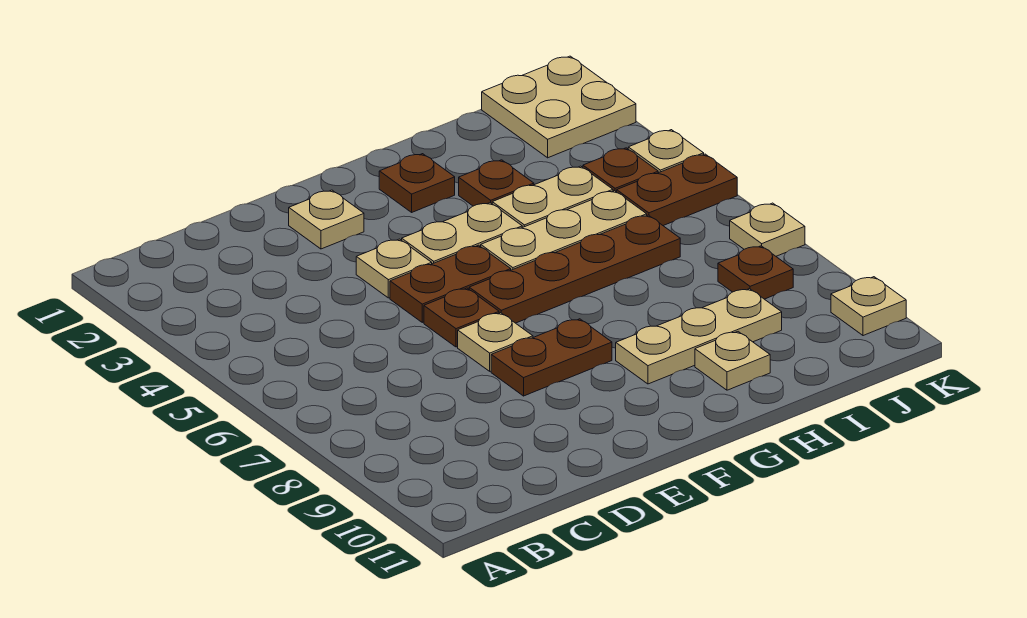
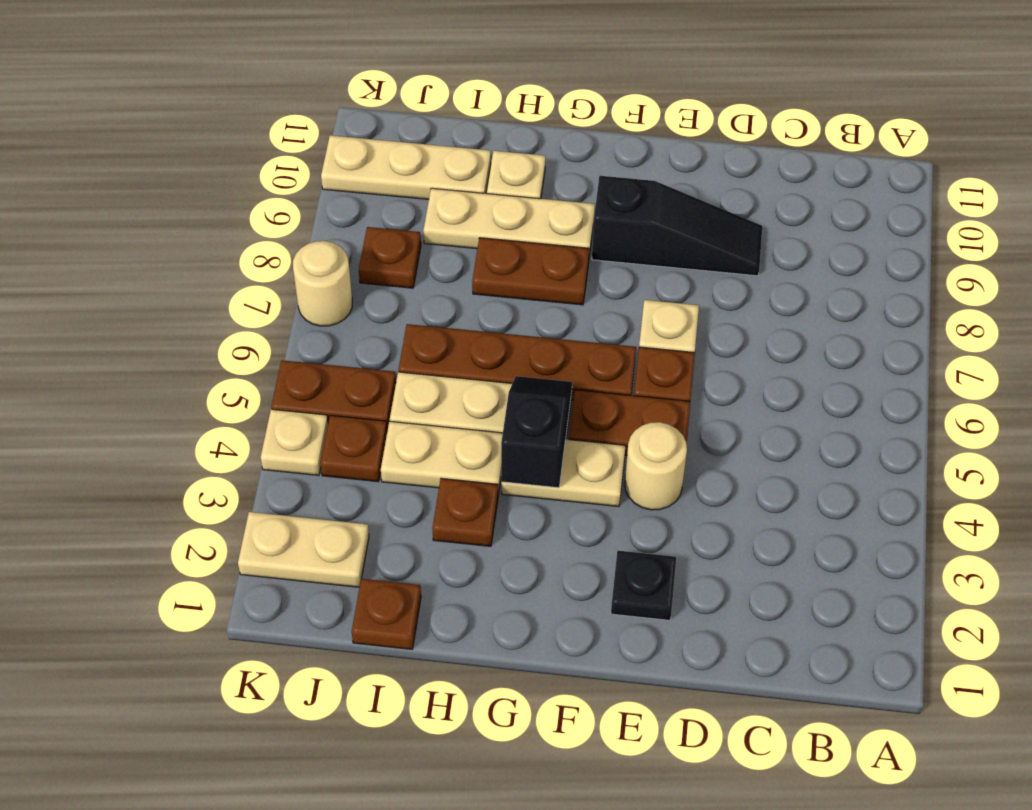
none -> black 1x3 slope [592,176,762,276]
tan 1x1 plate [289,190,364,249] -> black 1x1 plate [611,551,676,620]
tan 1x1 plate [356,239,432,298] -> tan 1x1 round brick [625,422,687,510]
brown 1x2 plate [491,319,612,396] -> brown 1x2 plate moved to [472,238,589,305]
brown 1x1 plate [379,154,455,212] -> brown 1x1 plate moved to [352,579,421,649]
none -> black 1x2 slope [501,376,572,488]
tan 2x2 plate [482,56,636,158] -> tan 1x2 plate [238,512,369,587]
tan 1x1 plate [730,203,805,256] -> tan 1x1 round brick [293,241,352,326]
tan 1x1 plate [831,277,906,336] -> tan 1x3 plate [321,135,491,199]

